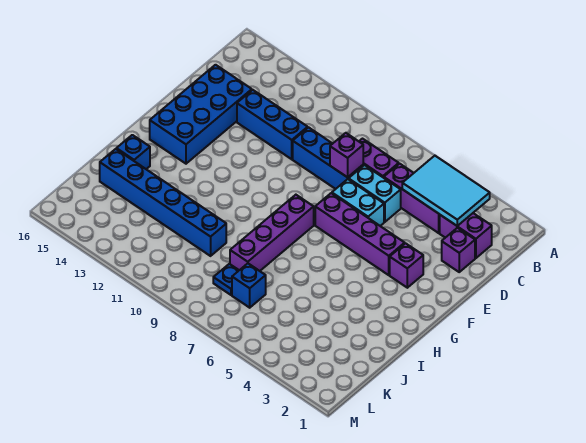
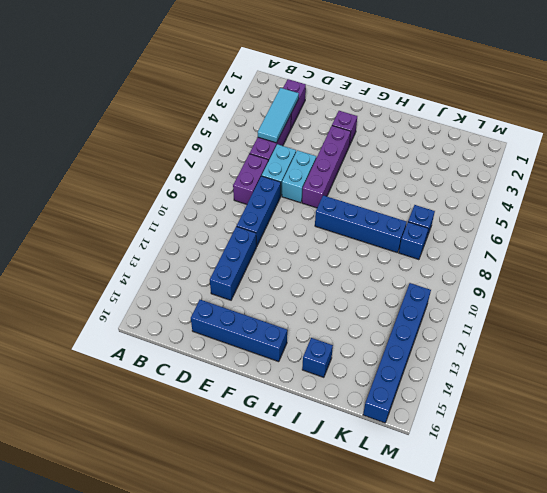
cyan 2x3 tile [402,156,490,226] -> cyan 1x3 tile [258,88,299,143]
purple 1x1 brick [442,228,475,272] -> none
purple 1x1 brick [330,133,363,177] -> none
blue 2x4 brick [150,65,252,164] -> blue 1x4 brick [191,300,287,362]
purple 1x4 brick [230,195,314,271] -> blue 1x4 brick [315,195,407,253]
blue 1x6 brick [100,149,226,256] -> blue 1x6 brick moved to [363,283,431,423]
blue 1x1 plate [213,264,239,295] -> blue 1x1 brick [399,222,428,260]

